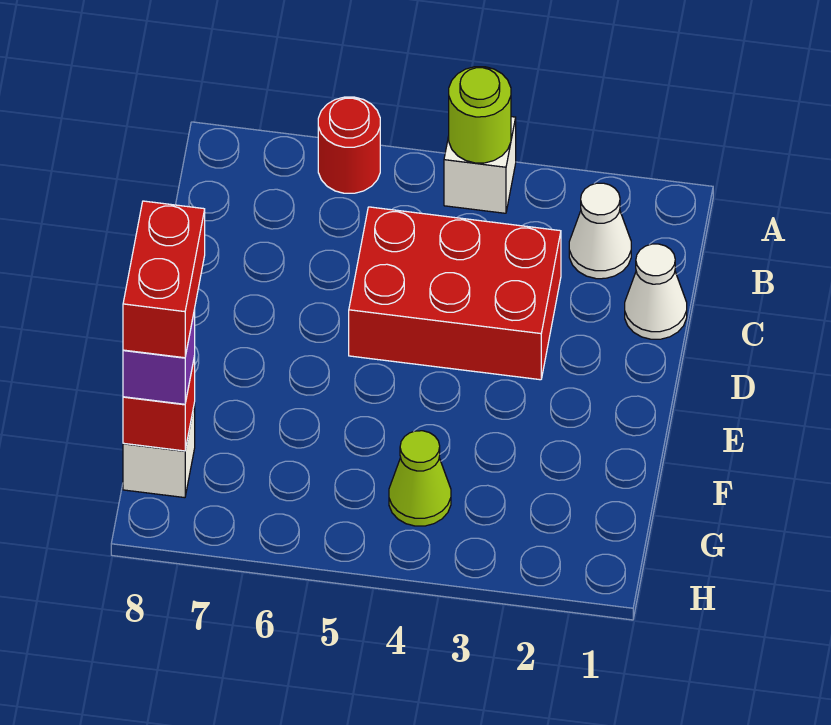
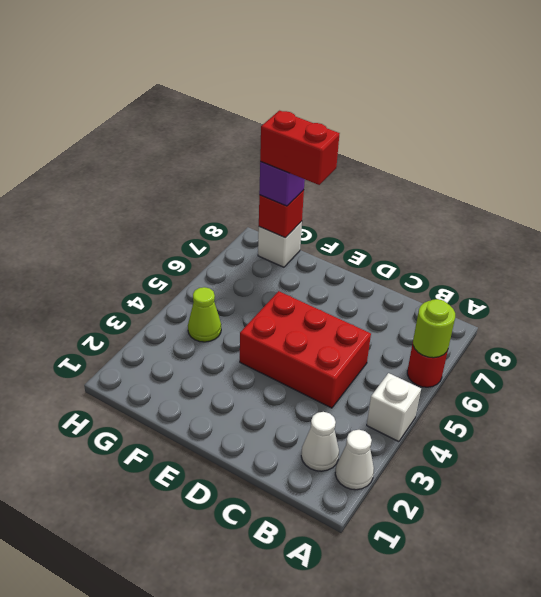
lime 1x1 round brick [449,67,511,163] -> lime 1x1 round brick moved to [413,299,455,358]
white 1x1 cone [625,244,687,339] -> white 1x1 cone moved to [335,430,374,490]
red 2x3 brick [349,207,561,380] -> red 2x3 brick turned to [240,291,371,408]

